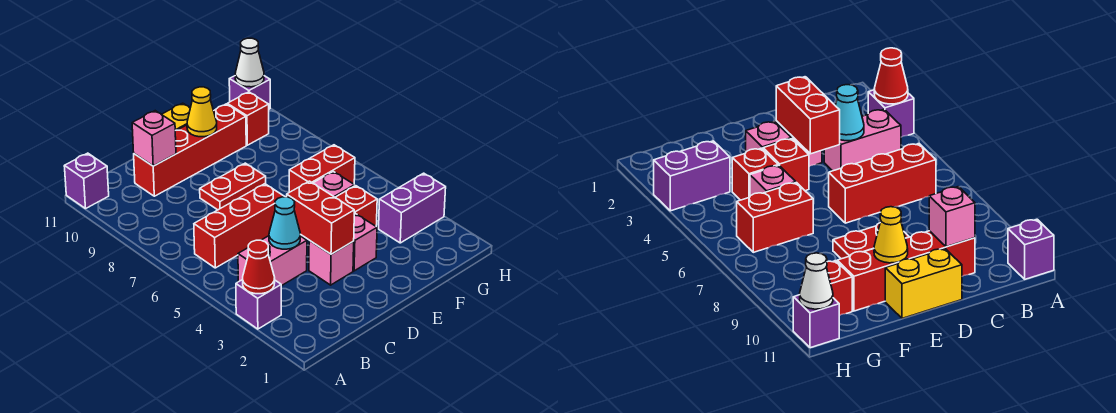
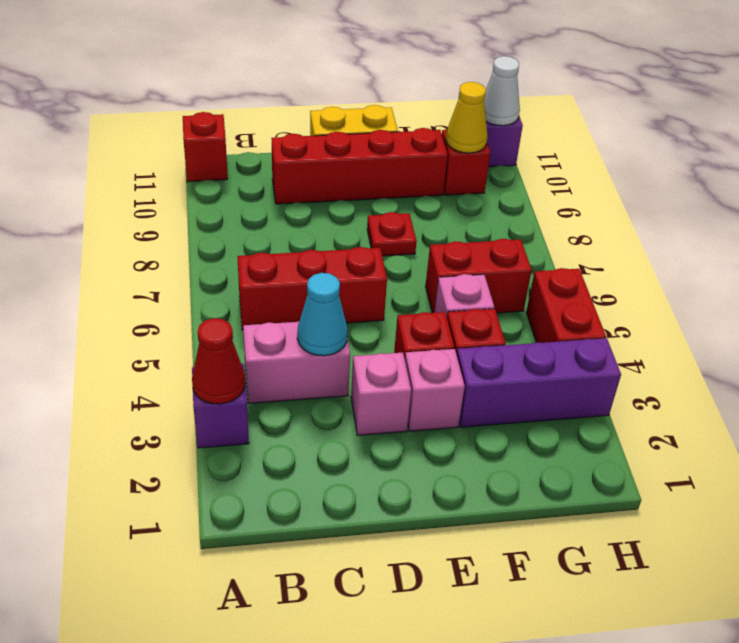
purple 1x1 brick [64,153,109,209] -> red 1x1 brick [183,112,228,182]
pink 1x1 brick [132,111,176,166] -> none
red 1x2 brick [287,181,354,254] -> red 1x2 brick moved to [526,268,606,343]
red 1x2 plate [200,163,266,210] -> red 1x1 plate [367,212,417,256]
yellow 1x1 cone [187,87,217,137] -> yellow 1x1 cone moved to [446,82,488,153]
purple 1x2 brick [379,173,446,243] -> purple 1x3 brick [457,338,621,427]

